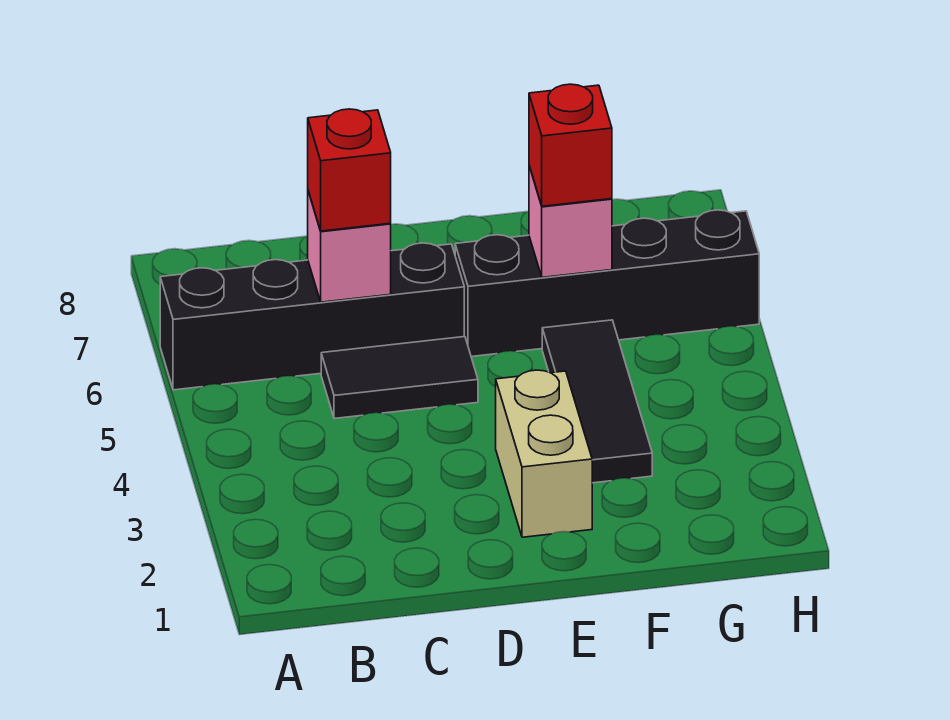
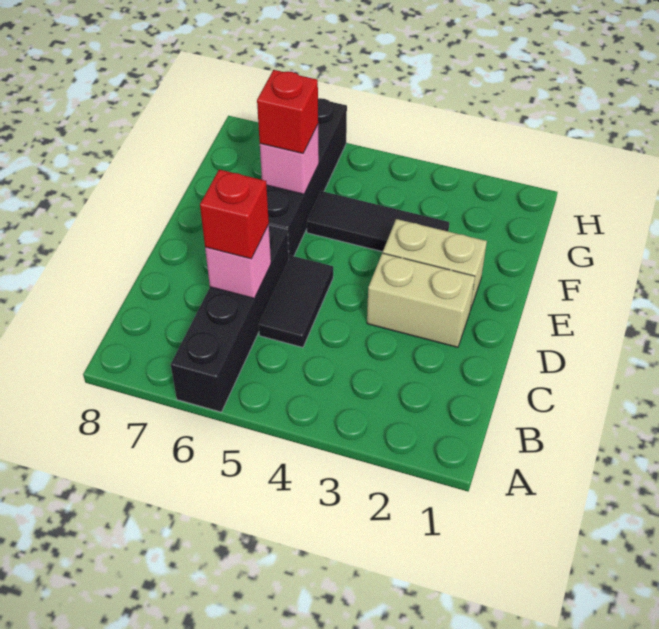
none -> tan 1x2 brick [367,253,475,347]

